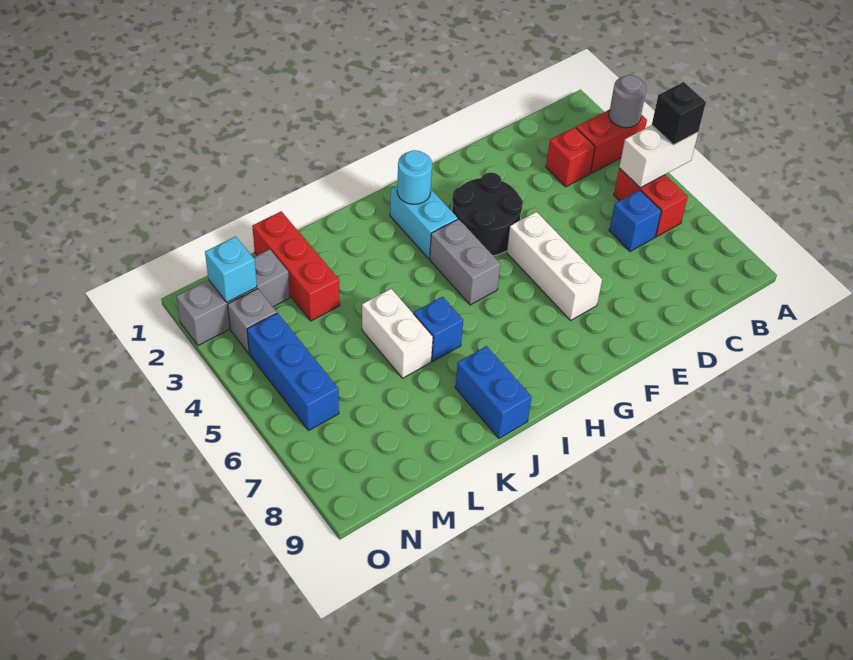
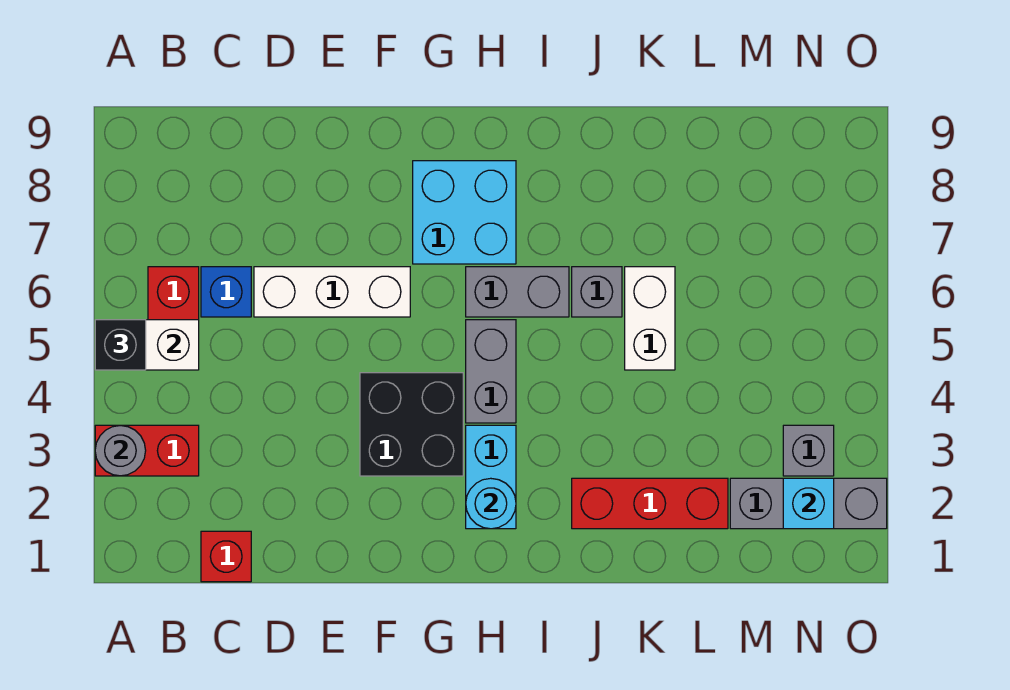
red 1x1 brick [546,127,595,187] -> red 1x1 brick moved to [201,531,251,582]
black 2x2 round brick [452,172,523,256] -> black 2x2 brick [360,373,463,476]
white 1x3 brick [507,212,602,320] -> white 1x3 brick turned to [254,267,410,317]
none -> cyan 2x2 brick [413,161,516,264]
none -> grey 1x2 brick [466,267,569,317]
blue 1x1 brick [414,297,463,361] -> grey 1x1 brick [572,267,622,317]
blue 1x2 brick [455,346,532,438] -> none
red 1x3 brick [252,211,340,321] -> red 1x3 brick turned to [572,478,728,529]
blue 1x3 brick [247,313,339,430] -> none

